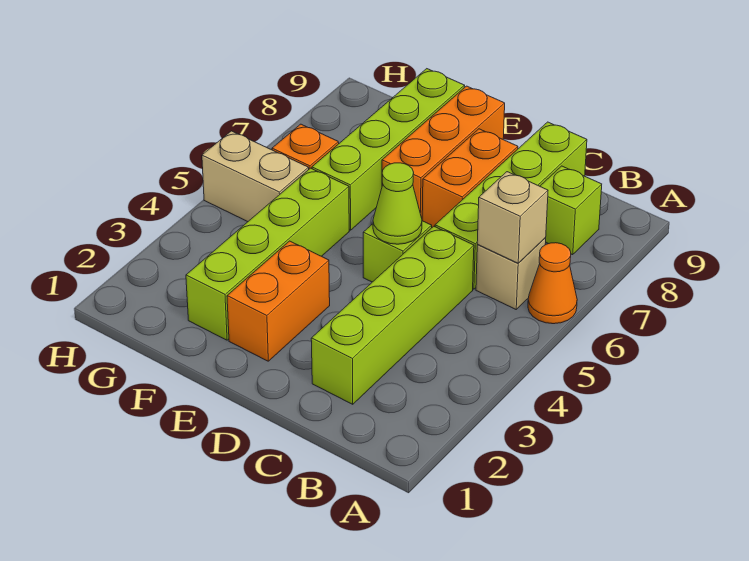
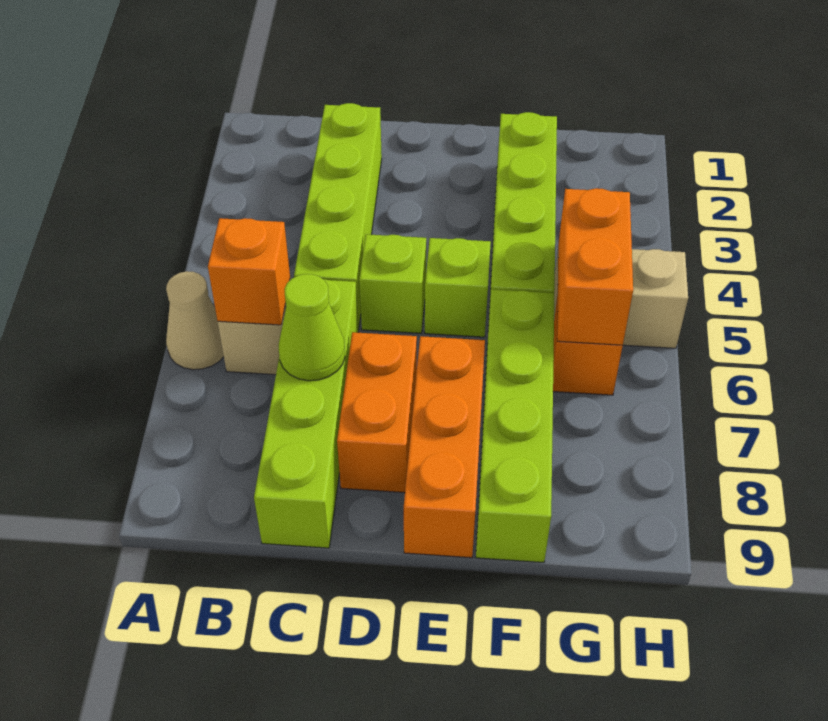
orange 1x1 cone [528,243,577,324] -> tan 1x1 cone [166,271,224,370]
tan 1x1 brick [477,172,548,263] -> orange 1x1 brick [208,218,290,325]
lime 1x1 brick [540,166,602,255] -> lime 1x1 brick moved to [425,238,491,337]
lime 1x1 cone [373,163,422,244] -> lime 1x1 cone moved to [279,274,345,381]
orange 1x2 brick [227,241,330,361] -> orange 1x2 brick moved to [557,188,633,345]

